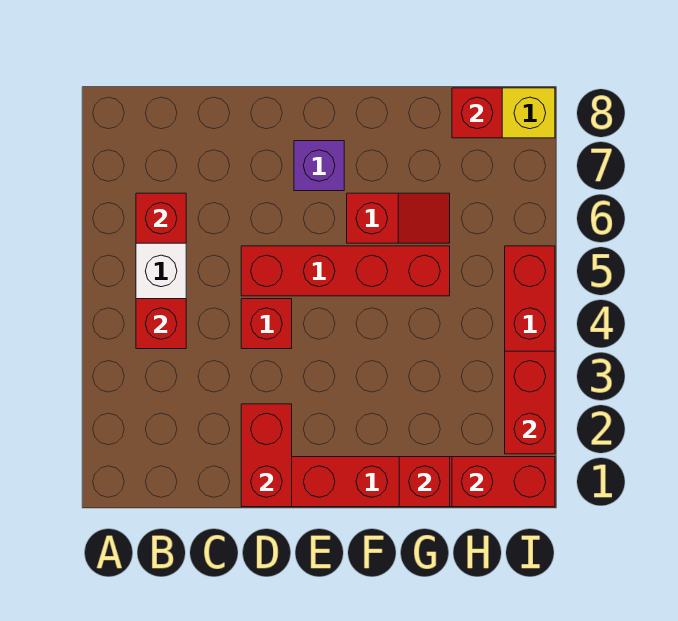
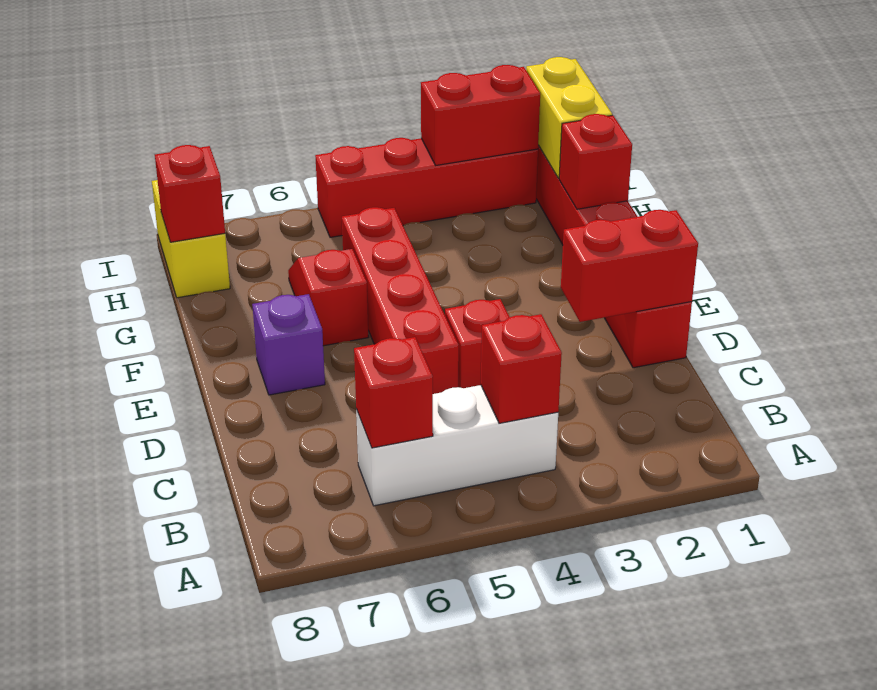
red 1x2 brick [452,457,555,507] -> yellow 1x2 brick [526,57,612,178]

